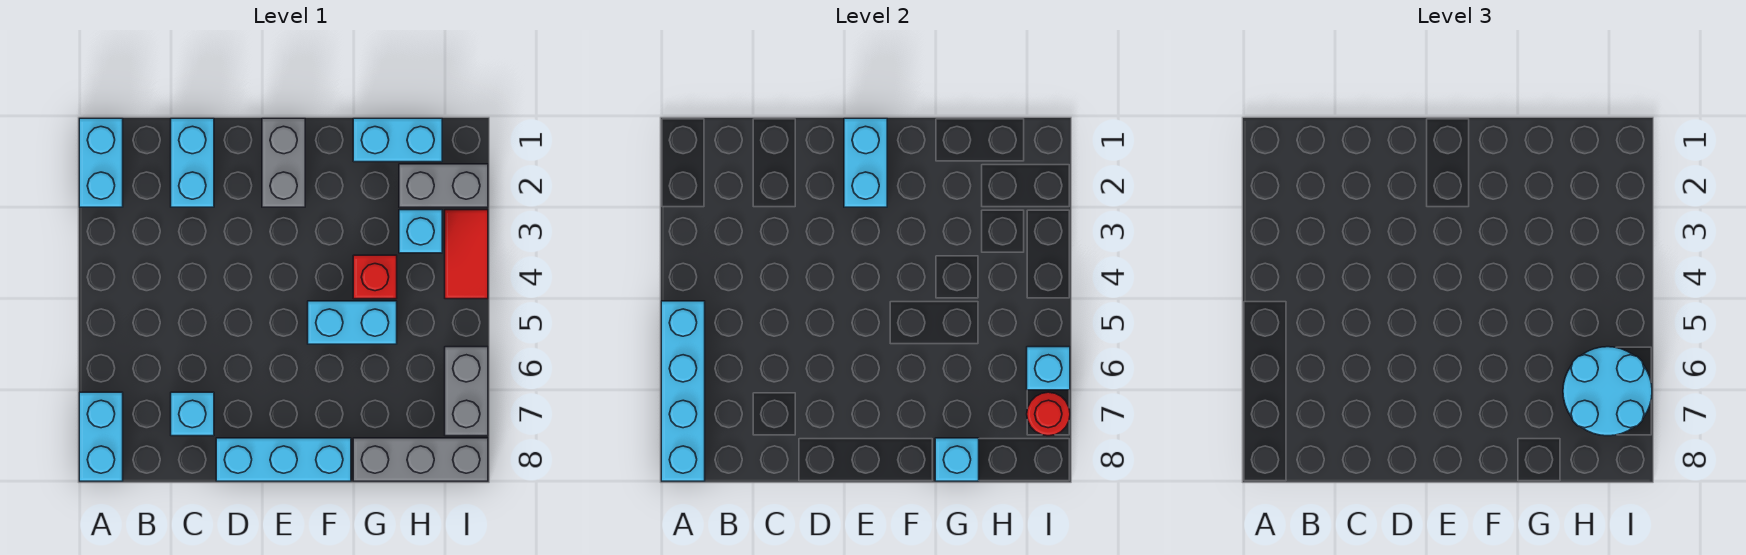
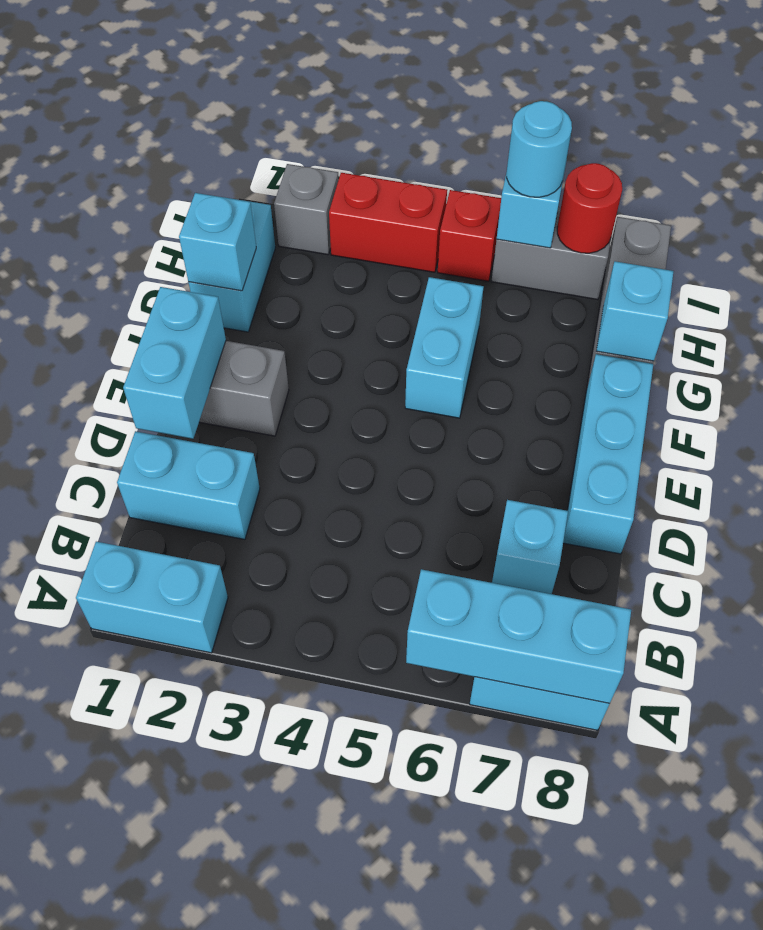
cyan 1x4 brick [661,301,705,481] -> cyan 1x3 brick [406,569,631,704]
cyan 1x2 brick [844,118,887,207] -> cyan 1x2 brick turned to [123,287,226,439]
red 1x1 brick [353,255,397,299] -> red 1x1 brick moved to [438,190,501,281]
grey 1x2 brick [399,164,488,207] -> grey 1x1 brick [274,164,339,255]
cyan 1x1 brick [399,210,442,253] -> cyan 1x1 brick moved to [179,193,256,291]
cyan 2x2 round brick [1563,347,1652,436] -> cyan 1x1 round brick [507,101,572,197]
red 1x2 tile [445,210,488,299] -> red 1x2 brick [329,173,447,272]

